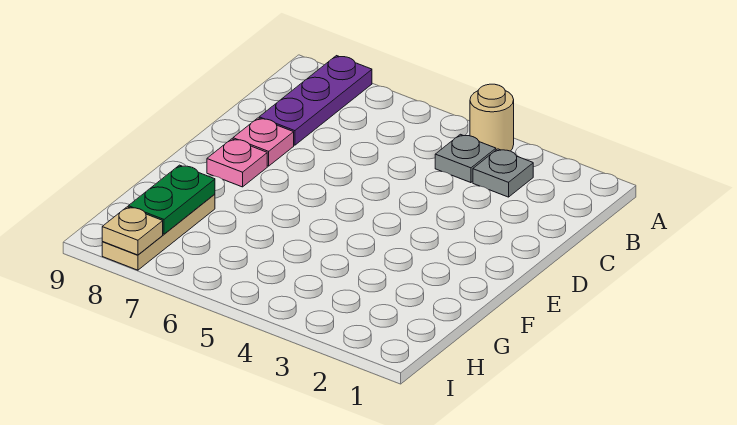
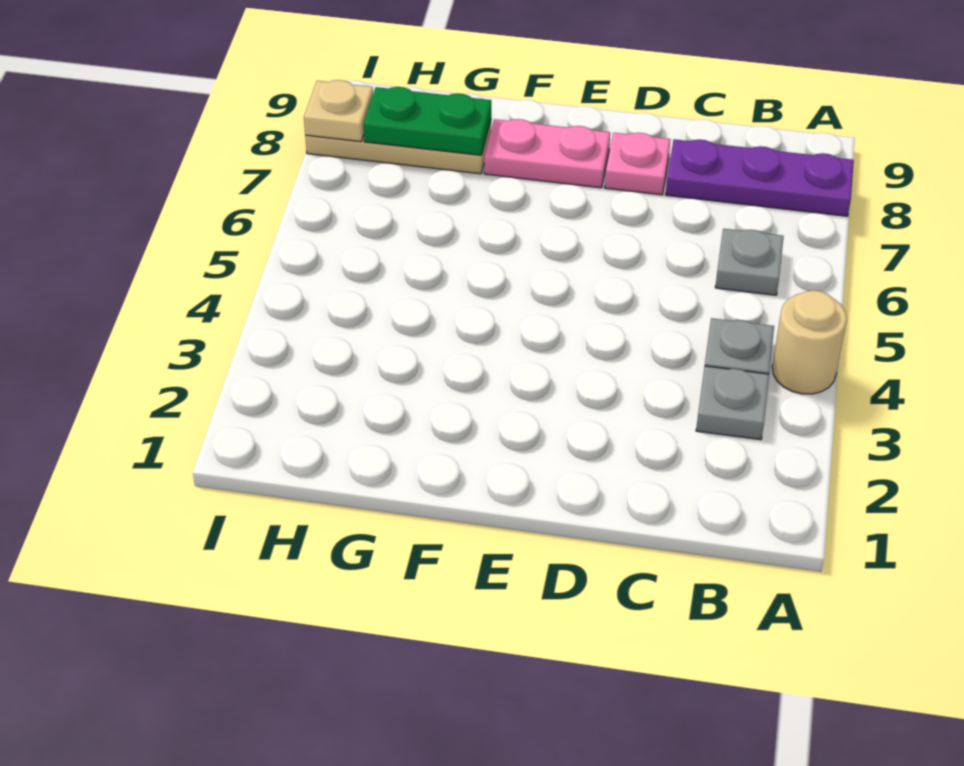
none -> grey 1x1 plate [715,229,784,295]
pink 1x1 plate [207,139,267,187] -> pink 1x2 plate [484,119,610,188]

